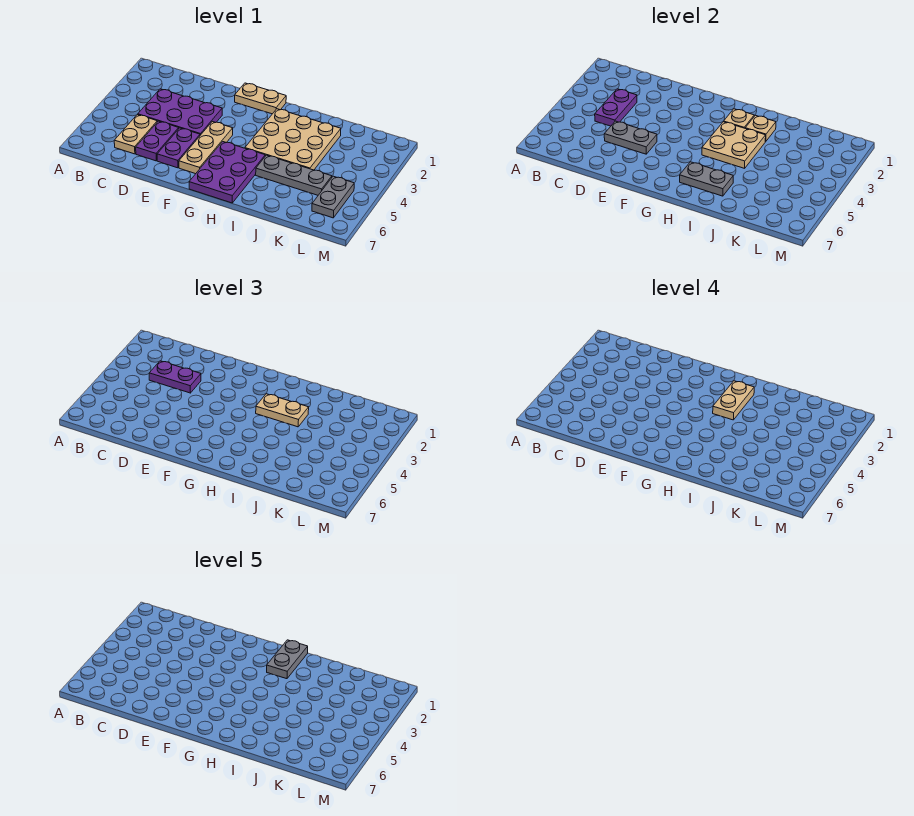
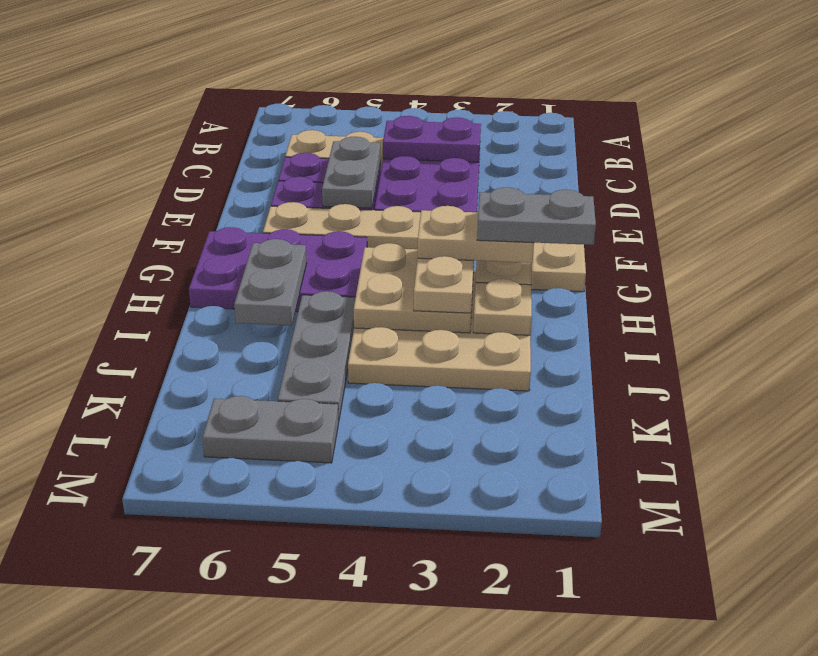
purple 1x2 plate [149,361,201,393] -> none

